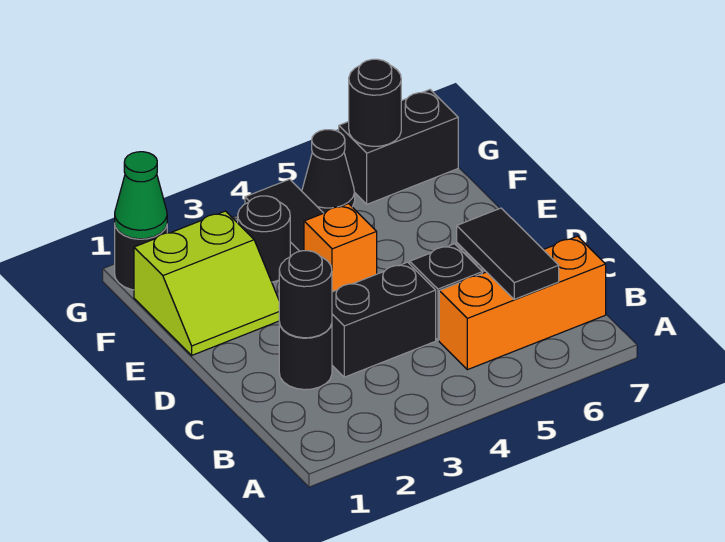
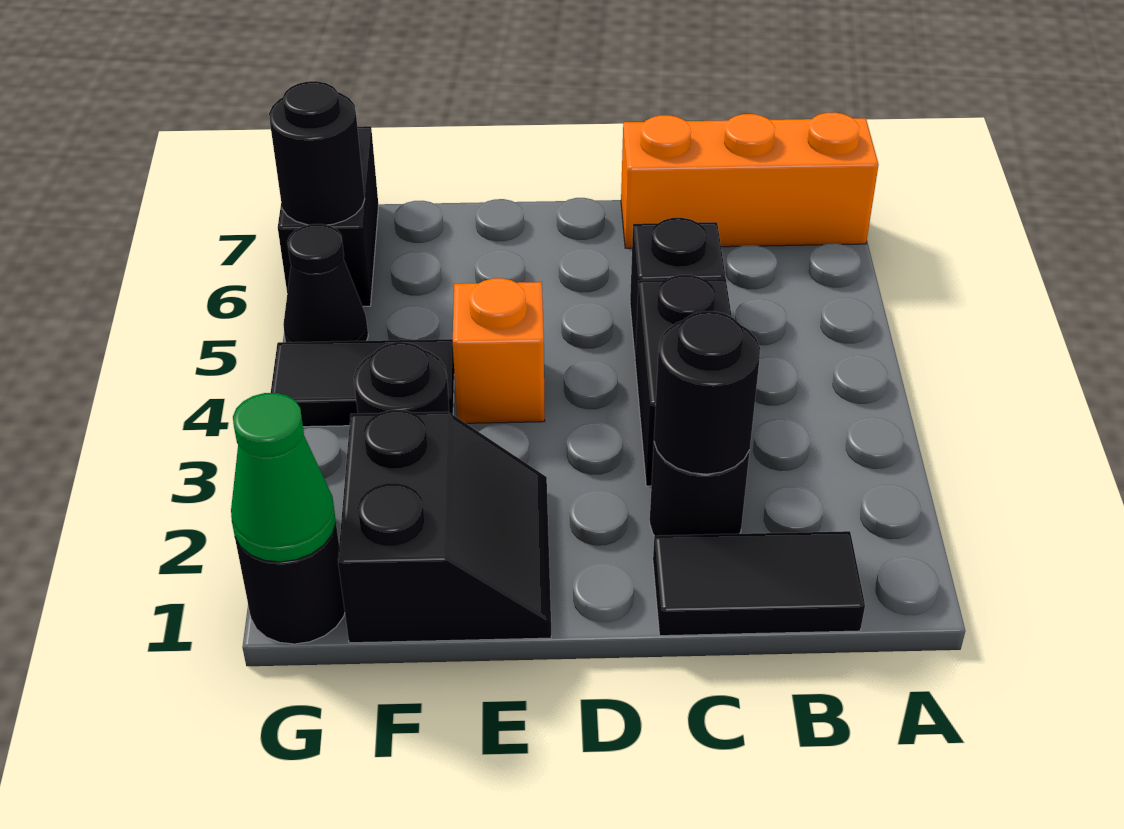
orange 1x3 brick [439,236,606,370] -> orange 1x3 brick turned to [621,112,879,248]
black 1x2 tile [457,208,559,299] -> black 1x2 tile moved to [653,531,865,636]
lime 2x2 slope [134,211,279,355] -> black 2x2 slope [338,410,551,643]

